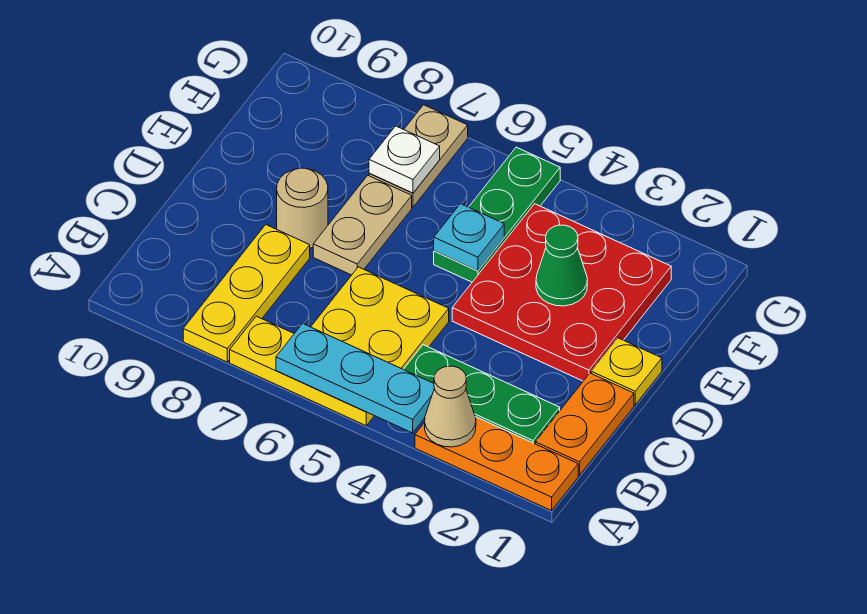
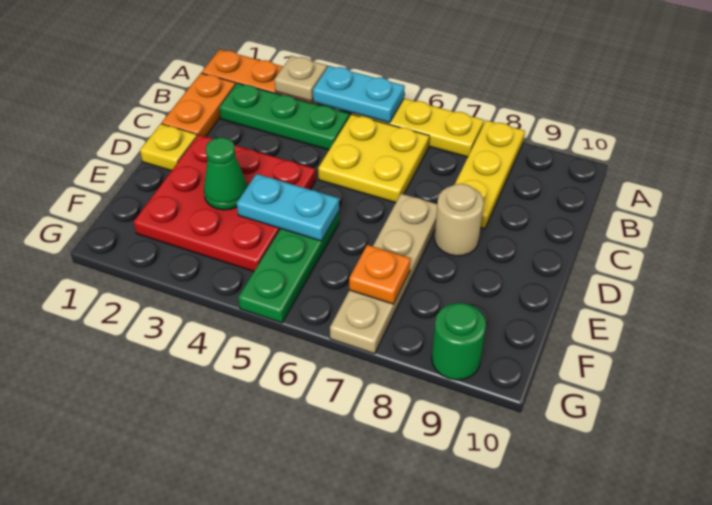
tan 1x1 cone [425,366,476,447] -> tan 1x1 plate [274,56,327,101]
cyan 1x3 plate [276,323,434,433] -> cyan 1x2 plate [313,66,405,123]
cyan 1x1 plate [434,204,504,271] -> cyan 1x2 plate [237,174,339,241]
white 1x1 plate [369,126,440,193] -> orange 1x1 plate [349,245,411,304]
none -> green 1x1 round brick [432,303,486,380]

